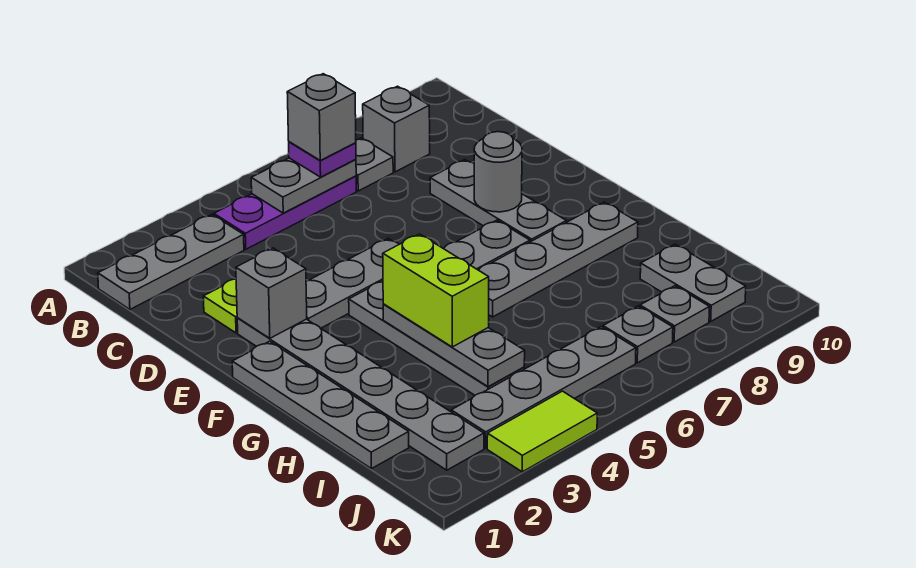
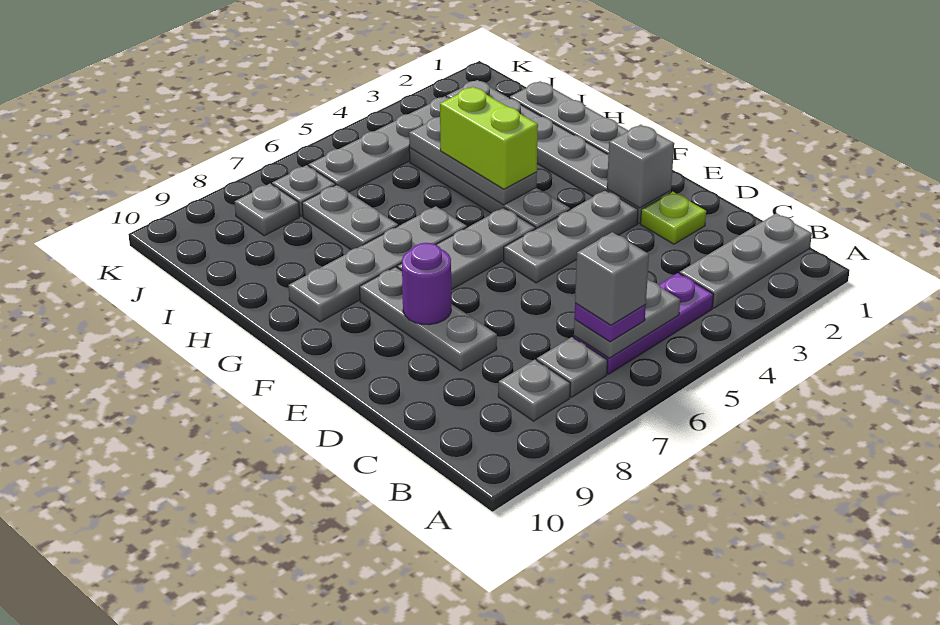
grey 1x1 brick [363,86,430,172] -> grey 1x1 plate [498,360,570,421]
grey 1x1 round brick [474,132,522,212] -> purple 1x1 round brick [402,243,451,325]
grey 1x2 plate [640,244,746,321] -> grey 1x2 plate moved to [302,185,398,250]
lime 1x2 tile [487,391,597,472] -> none

